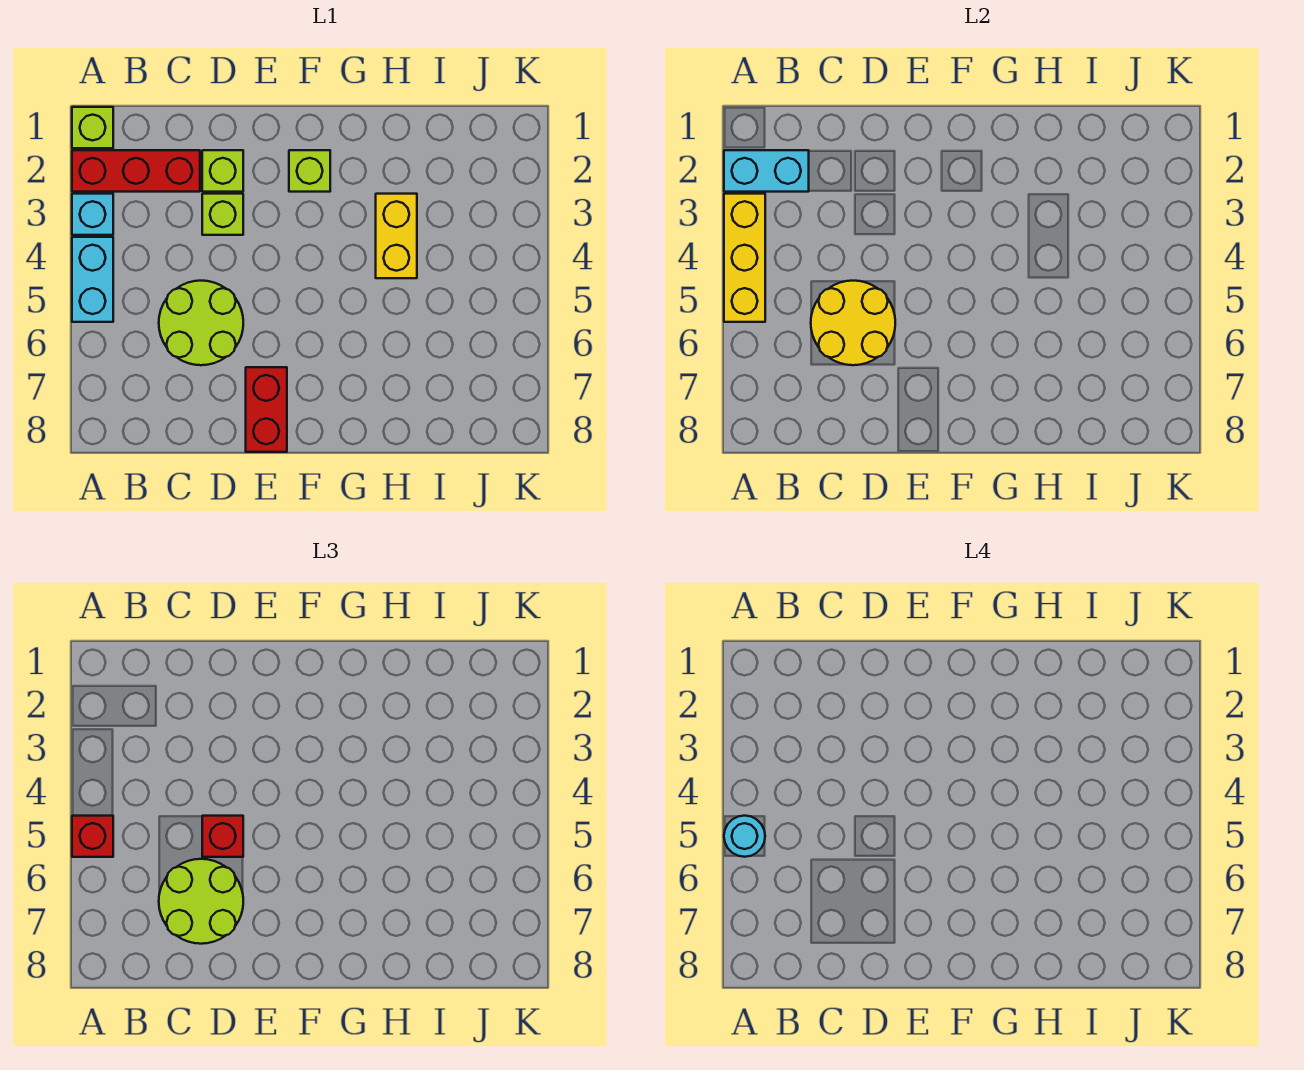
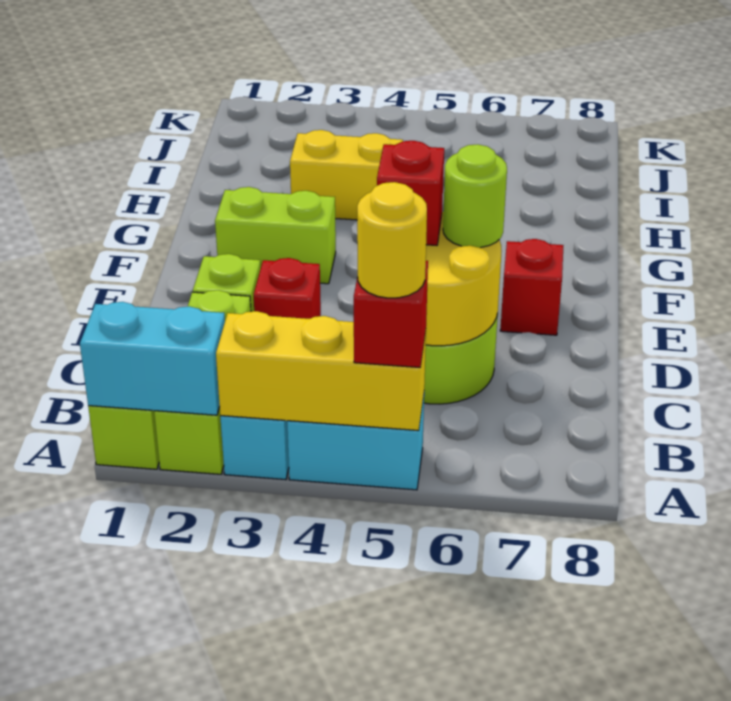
red 1x3 brick [72,150,200,192] -> lime 1x3 brick [154,290,251,474]
cyan 1x2 brick [724,150,809,192] -> cyan 1x2 brick turned to [80,302,225,415]
cyan 1x1 round brick [724,816,765,857] -> yellow 1x1 round brick [357,182,427,298]
lime 2x2 round brick [159,859,243,944] -> lime 1x1 round brick [443,144,507,248]
lime 1x1 brick [202,194,243,235] -> red 1x1 brick [254,258,321,319]
red 1x2 brick [246,367,287,452] -> red 1x1 brick [500,239,563,335]
lime 1x1 brick [289,150,330,192] -> lime 1x2 brick [215,187,336,284]

